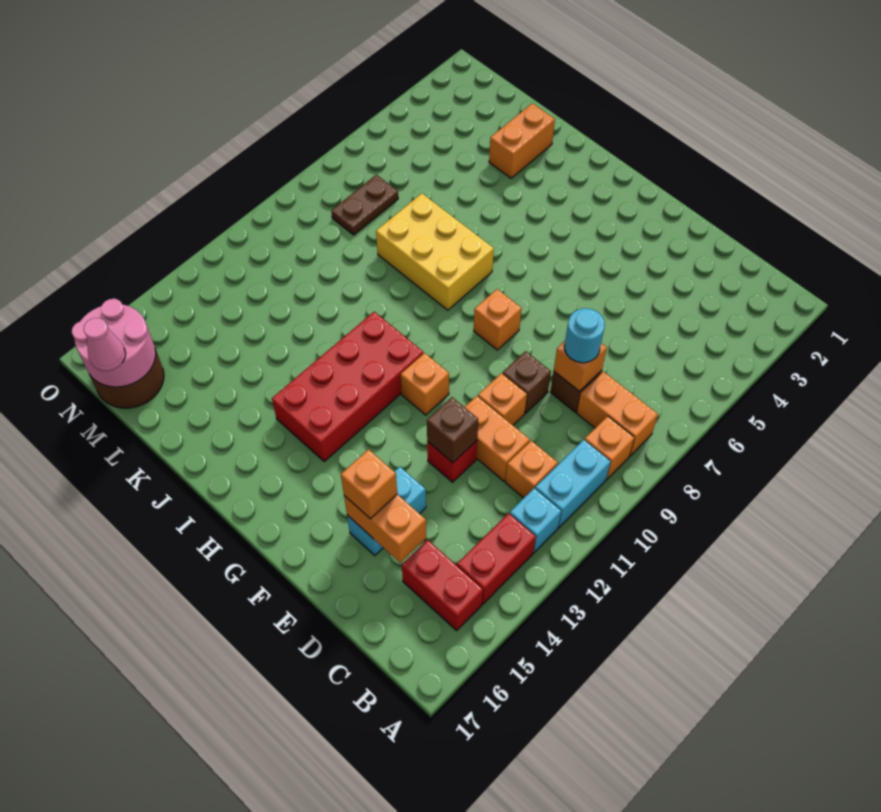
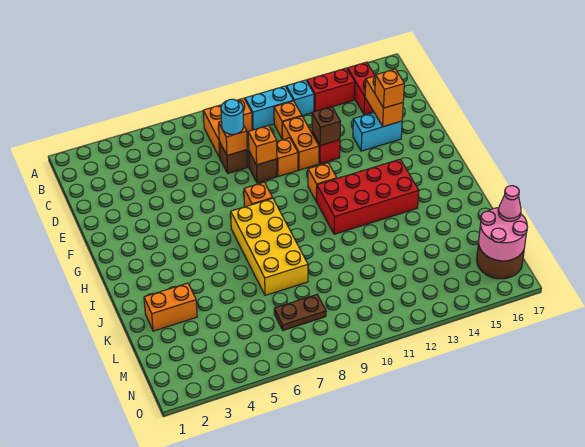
none -> orange 1x1 brick [248,126,277,165]
yellow 2x3 brick [376,193,494,310] -> yellow 2x4 brick [230,198,308,295]

